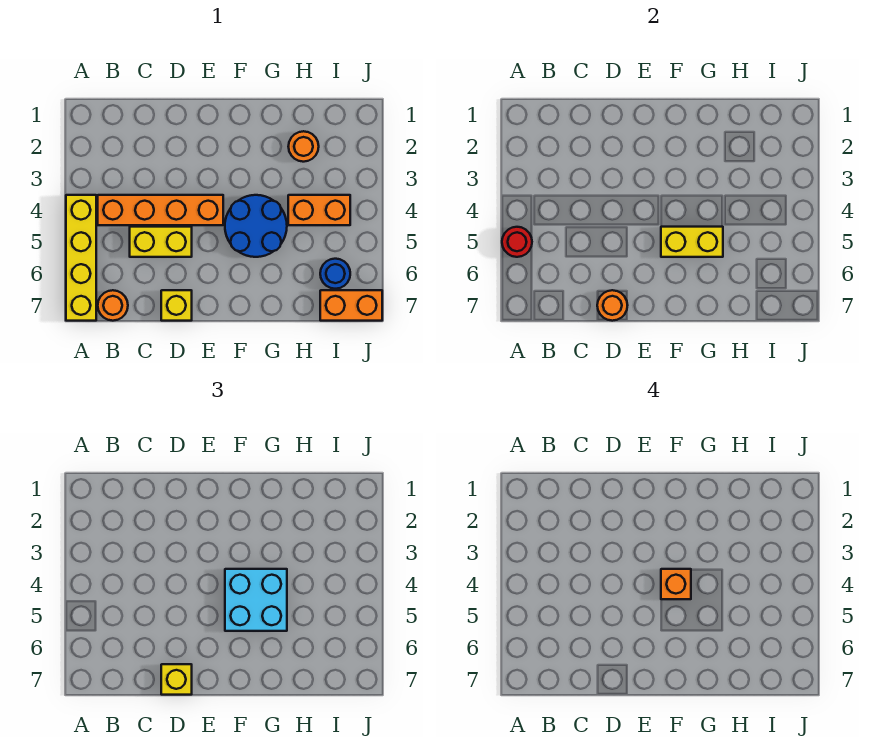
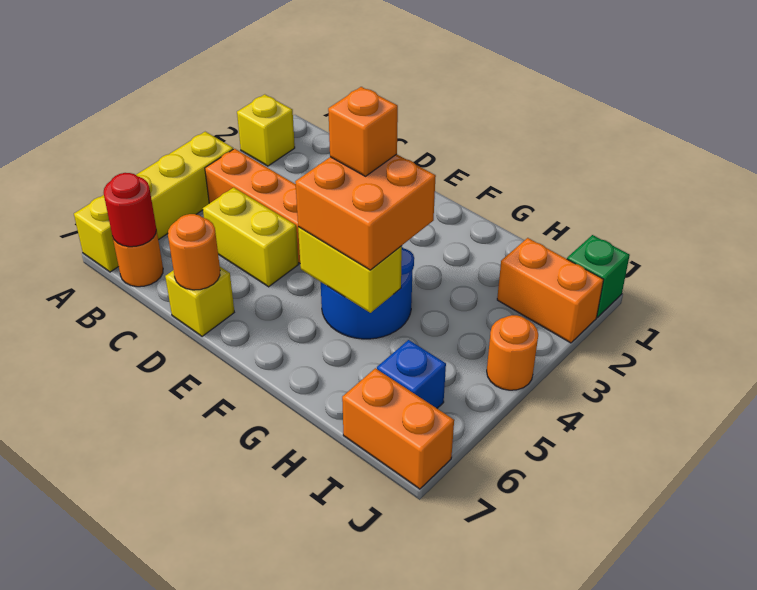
red 1x1 round brick [502,227,532,257] -> red 1x1 round brick moved to [104,173,156,247]
yellow 1x1 brick [161,664,192,695] -> yellow 1x1 brick moved to [237,94,295,166]
cyan 2x2 brick [225,569,287,631] -> orange 2x2 brick [295,154,436,270]
orange 1x1 round brick [288,131,319,162] -> orange 1x1 round brick moved to [487,315,538,390]
orange 1x2 brick [288,195,350,225] -> orange 1x2 brick moved to [497,238,604,343]
blue 1x1 round brick [320,259,350,289] -> blue 1x1 brick [377,340,446,408]
none -> green 1x1 brick [567,235,630,317]

